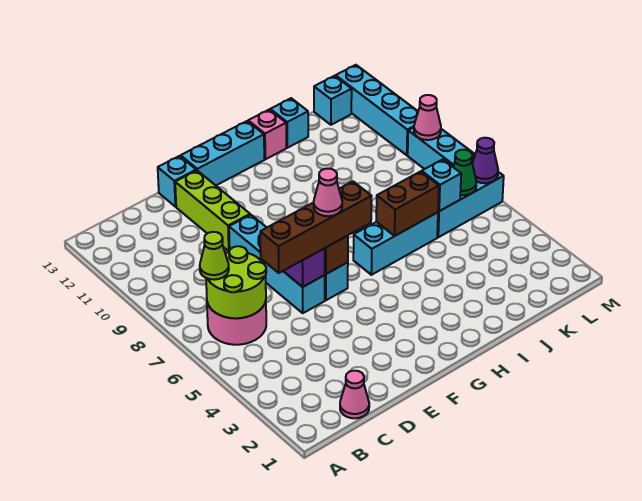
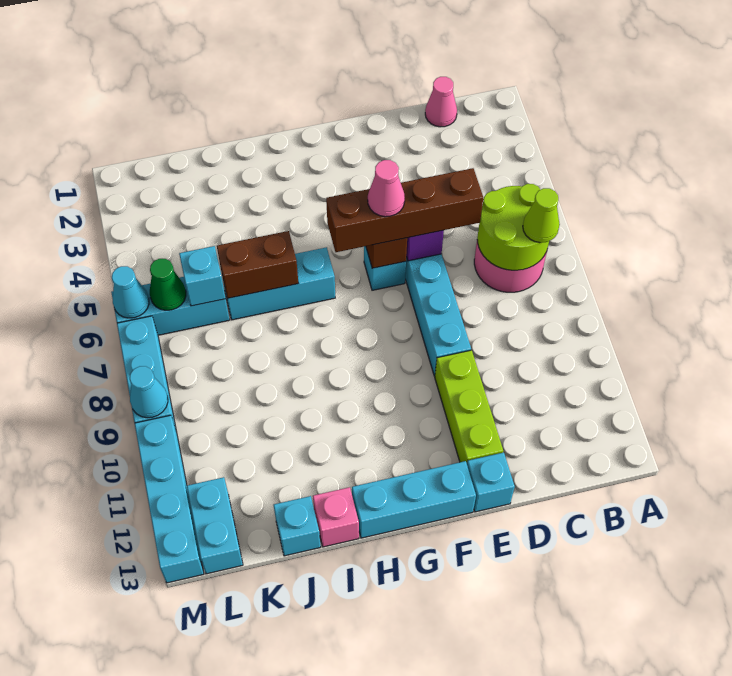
cyan 1x1 brick [314,76,352,125] -> cyan 1x2 brick [187,477,243,574]
purple 1x1 cone [472,138,498,183] -> cyan 1x1 cone [112,266,149,318]
pink 1x1 cone [414,95,441,140] -> cyan 1x1 cone [130,366,168,418]

